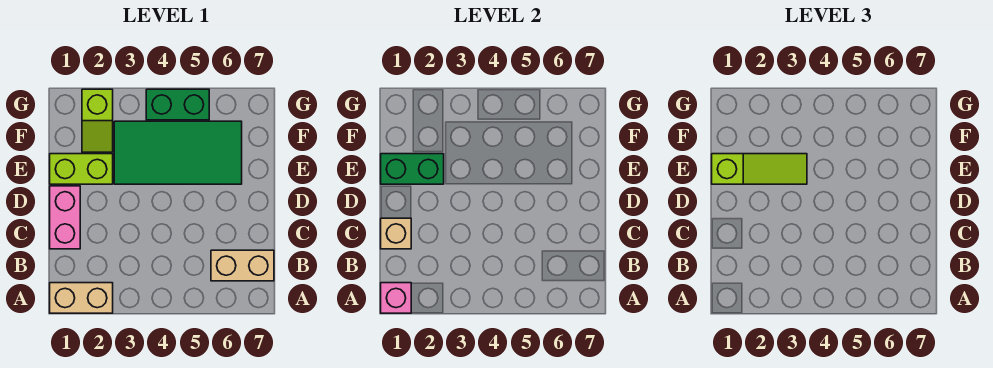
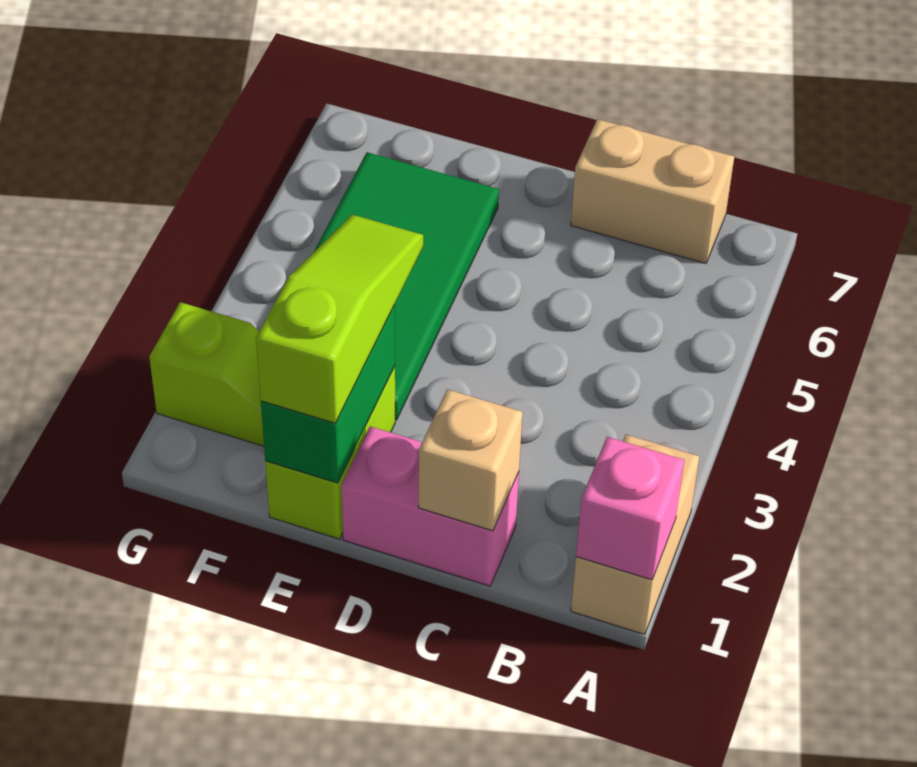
tan 1x2 brick [211,250,274,281] -> tan 1x2 brick turned to [571,119,734,263]
green 1x2 brick [146,89,209,120] -> none

